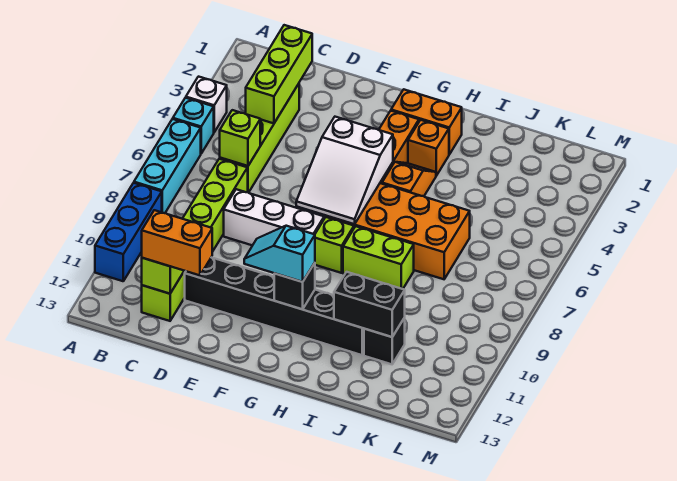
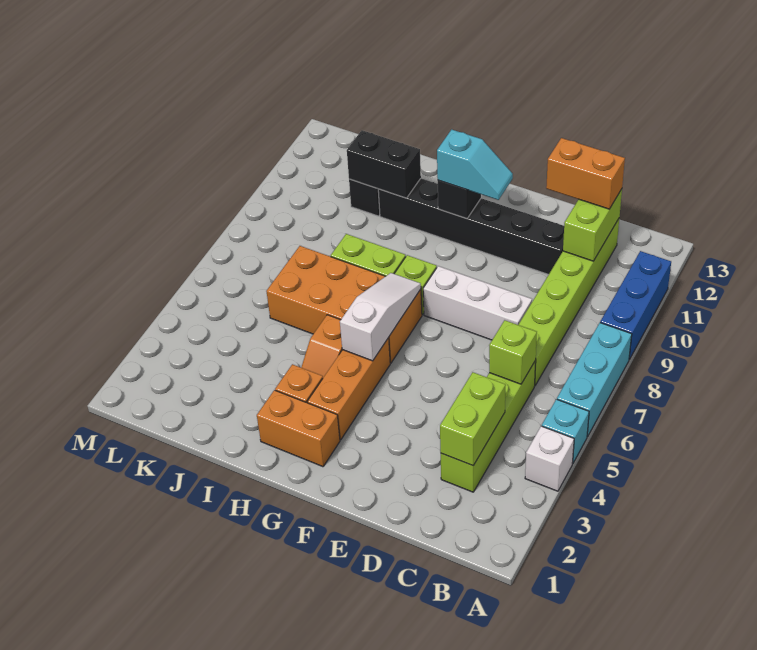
lime 1x3 brick [246,25,312,123] -> lime 1x2 brick [440,372,506,466]
white 2x3 slope [296,117,393,224] -> white 1x3 slope [340,273,421,361]

